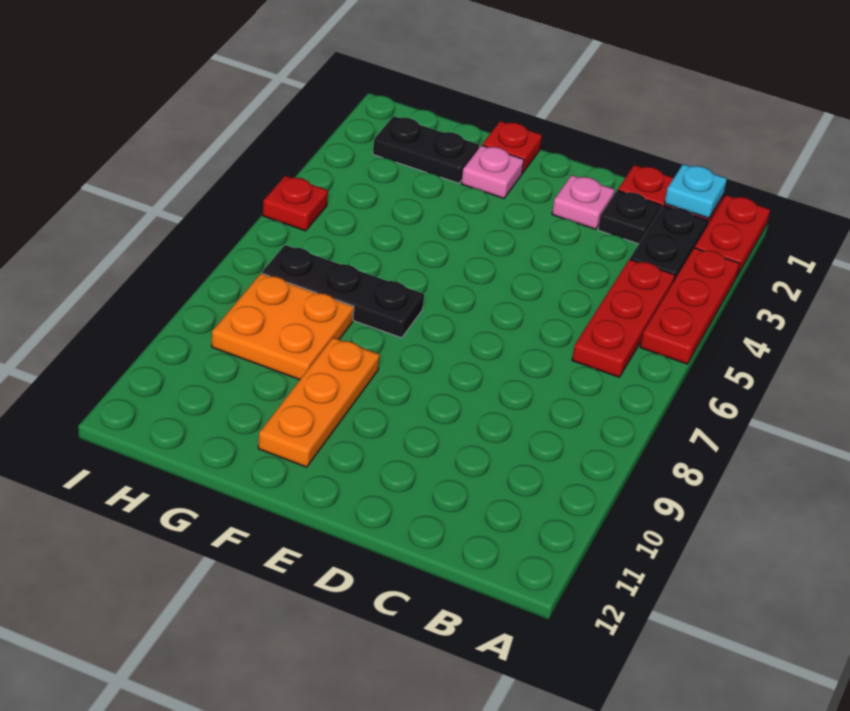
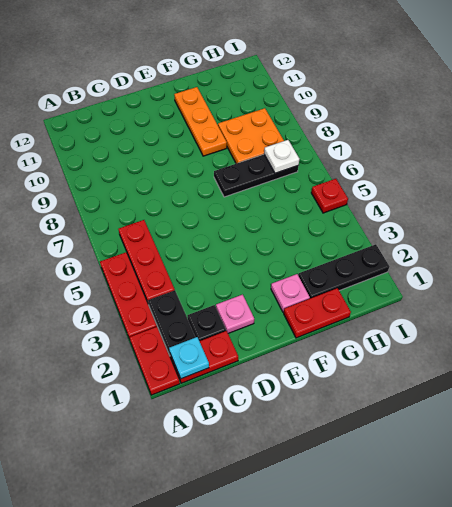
red 1x1 plate [482,121,542,173] -> red 1x2 plate [284,288,351,338]
black 1x2 plate [373,116,479,183] -> black 1x3 plate [298,244,389,298]
none -> white 1x1 plate [264,140,299,173]

